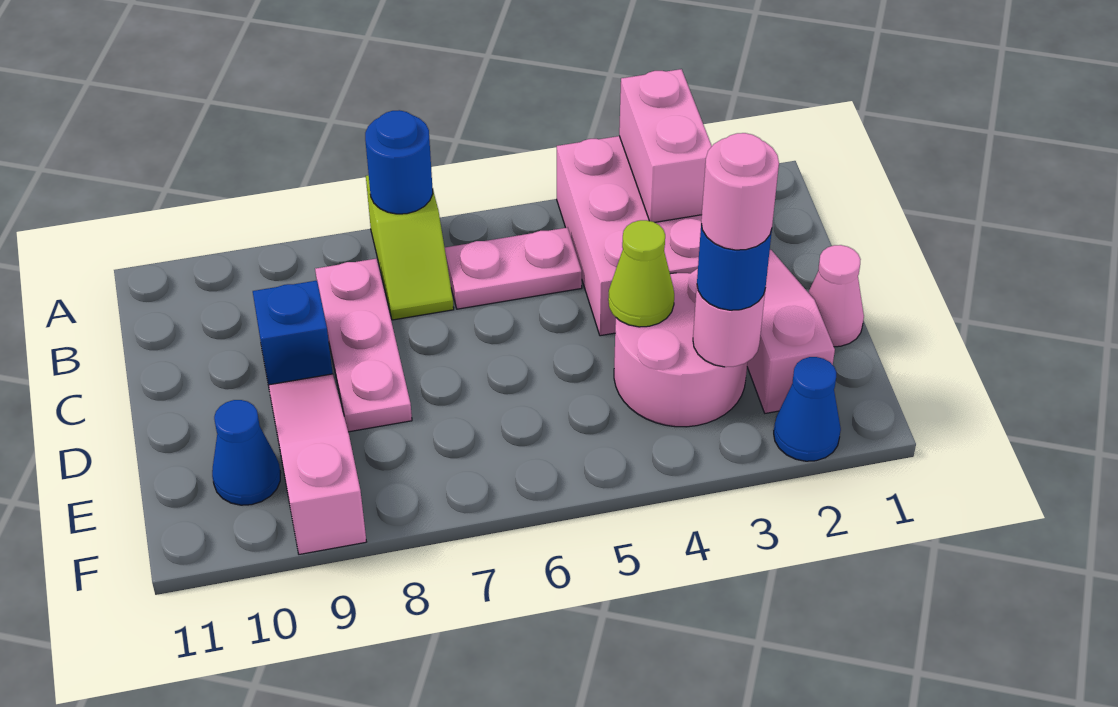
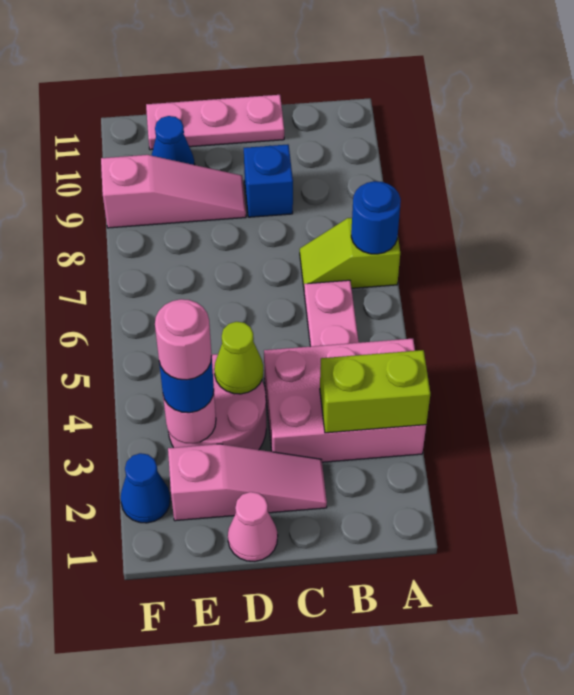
pink 1x2 brick [619,69,712,222] -> lime 1x2 brick [320,350,430,433]
pink 1x3 plate [315,259,412,432] -> pink 1x3 plate moved to [146,95,284,150]

